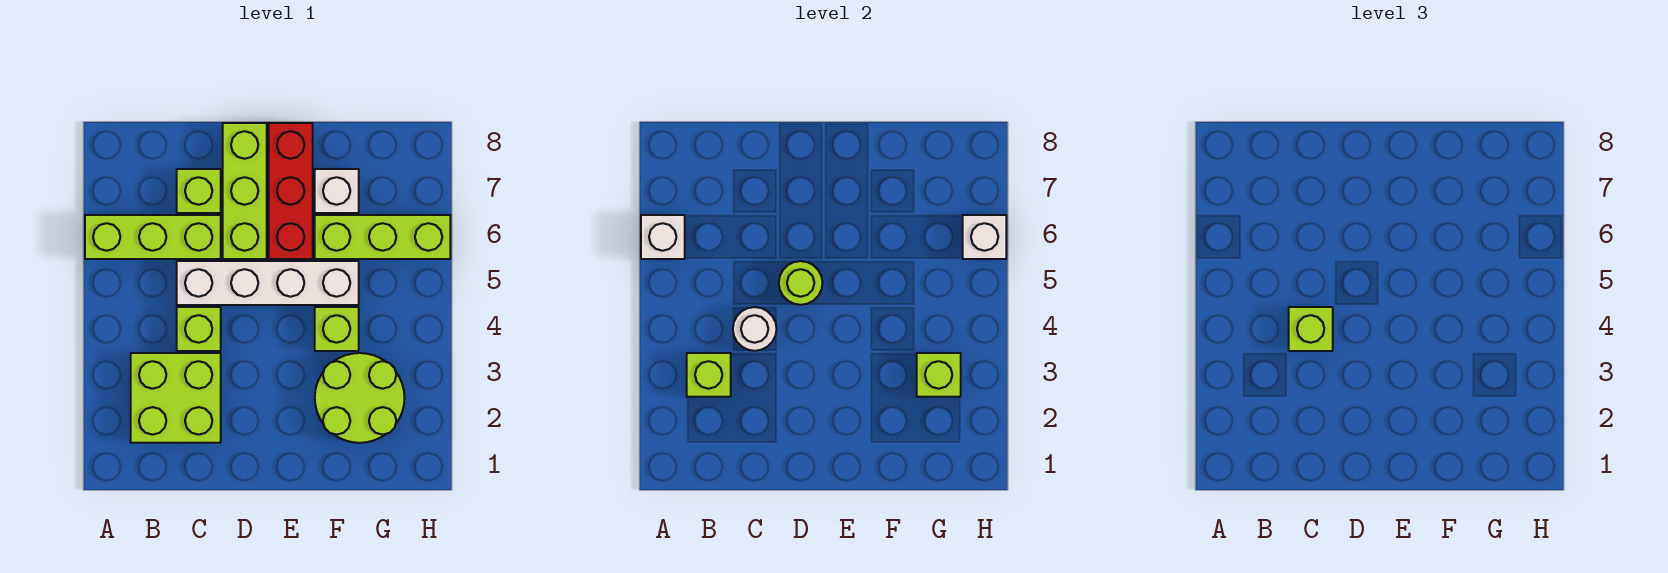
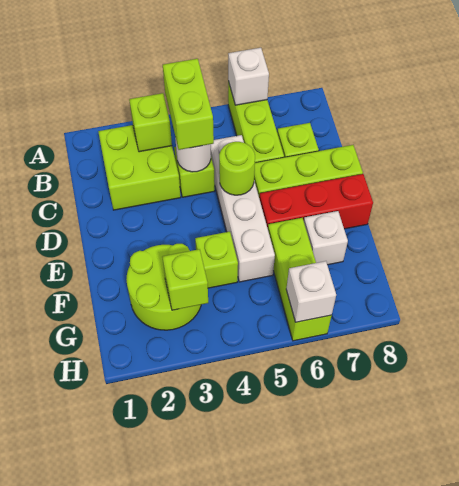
lime 1x1 brick [1289,307,1333,351] -> lime 1x2 brick [163,59,214,150]

